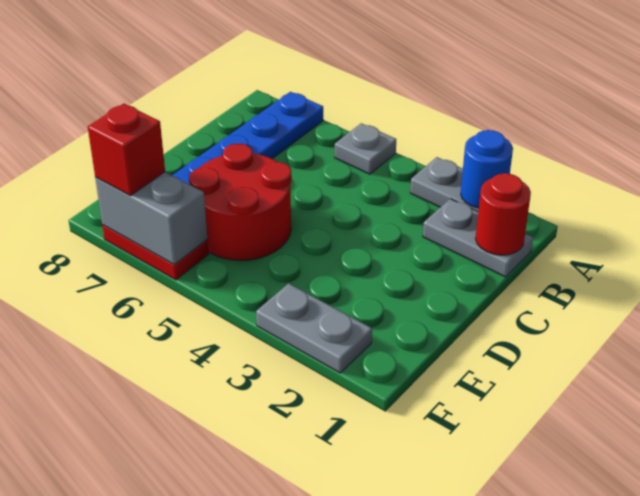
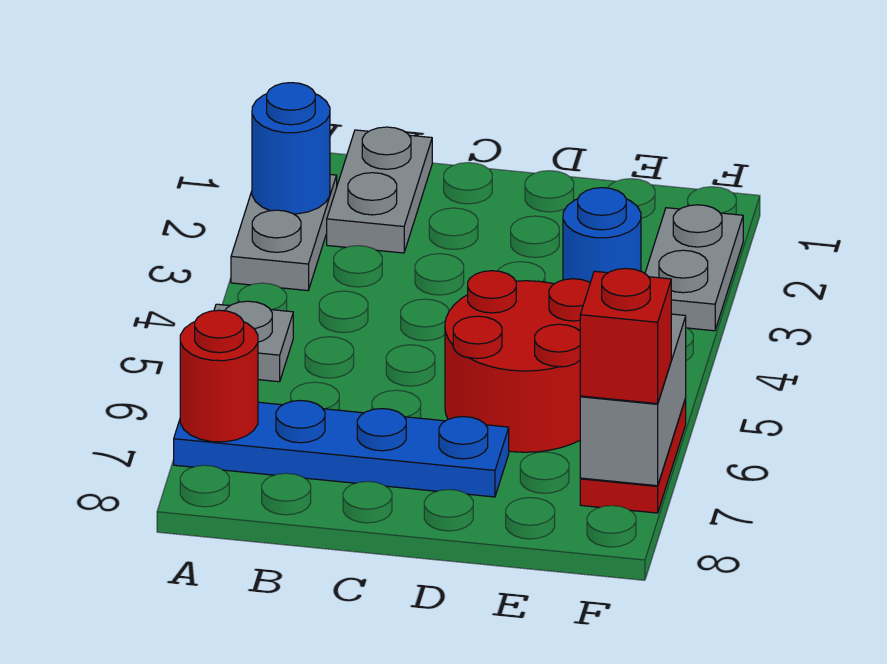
red 1x1 round brick [475,173,531,255] -> red 1x1 round brick moved to [180,310,258,442]
none -> blue 1x1 round brick [563,188,641,283]

